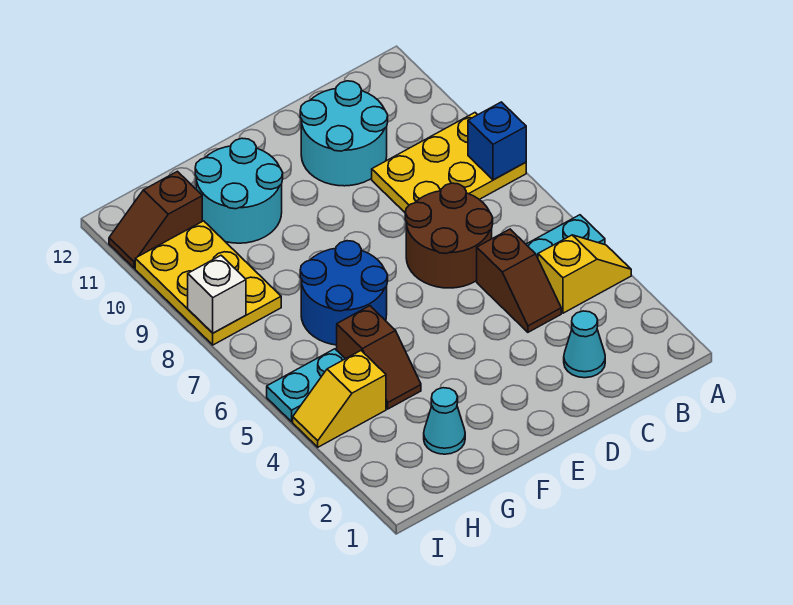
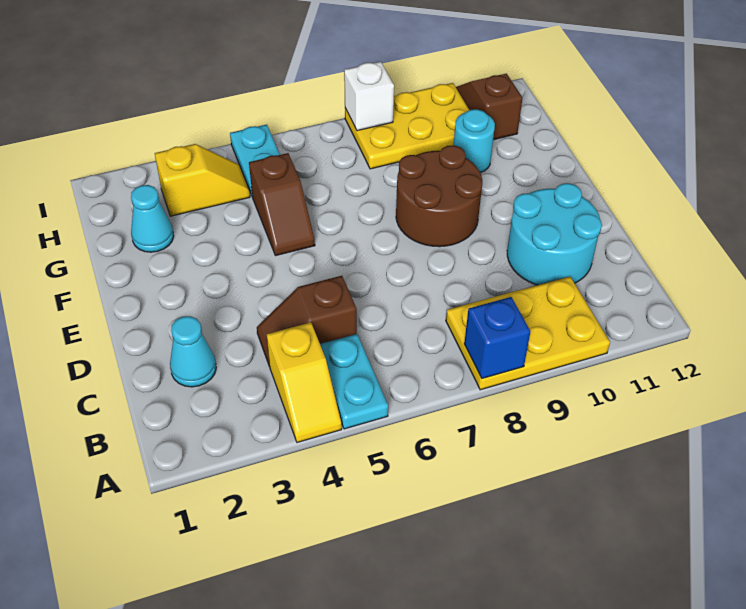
yellow 2x3 plate [372,113,526,212] -> yellow 2x3 plate turned to [446,277,610,390]
brown 2x2 round brick [405,183,493,288] -> brown 2x2 round brick moved to [396,145,482,247]
blue 2x2 round brick [300,241,388,345] -> none
cyan 2x2 round brick [195,138,283,243] -> cyan 1x1 round brick [454,109,495,173]
brown 1x2 slope [337,306,421,409] -> brown 1x2 slope turned to [249,153,315,256]
yellow 1x2 slope [293,351,386,447] -> yellow 1x2 slope turned to [155,144,250,216]

